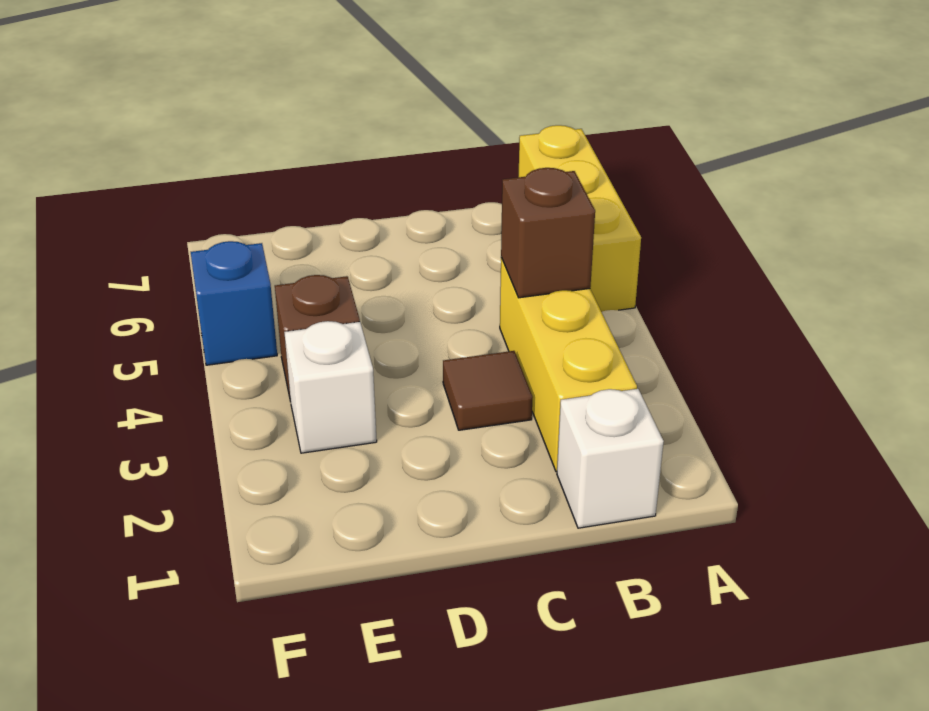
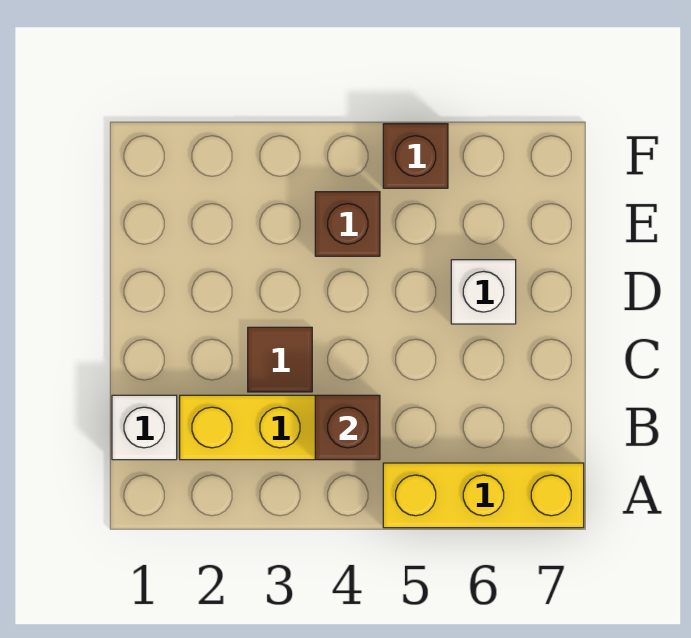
white 1x1 brick [284,321,377,453] -> white 1x1 brick moved to [451,260,516,324]
blue 1x1 brick [191,241,277,365] -> brown 1x1 brick [383,124,448,188]

